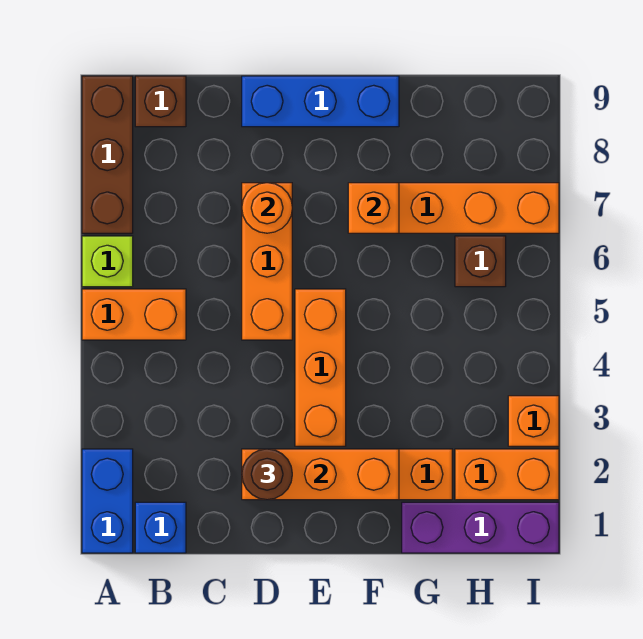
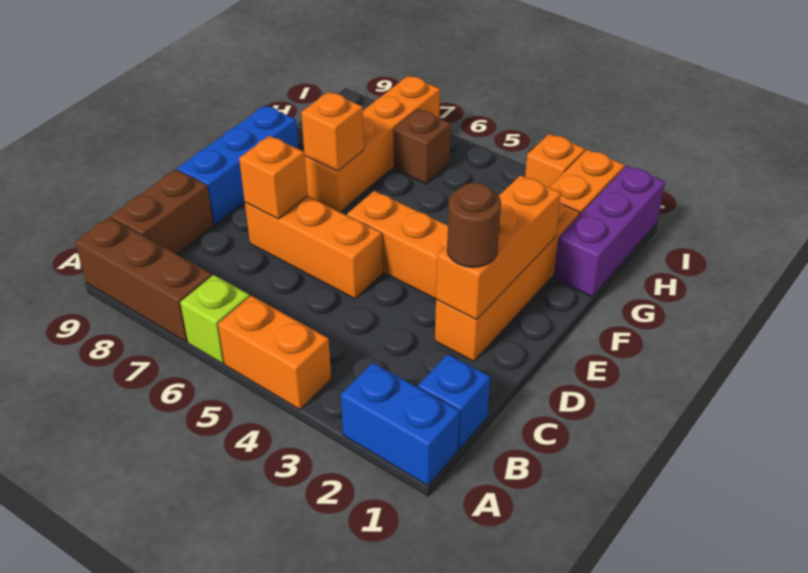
orange 1x2 brick [82,289,186,340] -> orange 1x2 brick turned to [218,296,331,410]
brown 1x1 brick [135,76,186,127] -> brown 1x2 brick [111,169,213,254]
orange 1x1 round brick [242,183,292,233] -> orange 1x1 brick [239,136,307,219]

